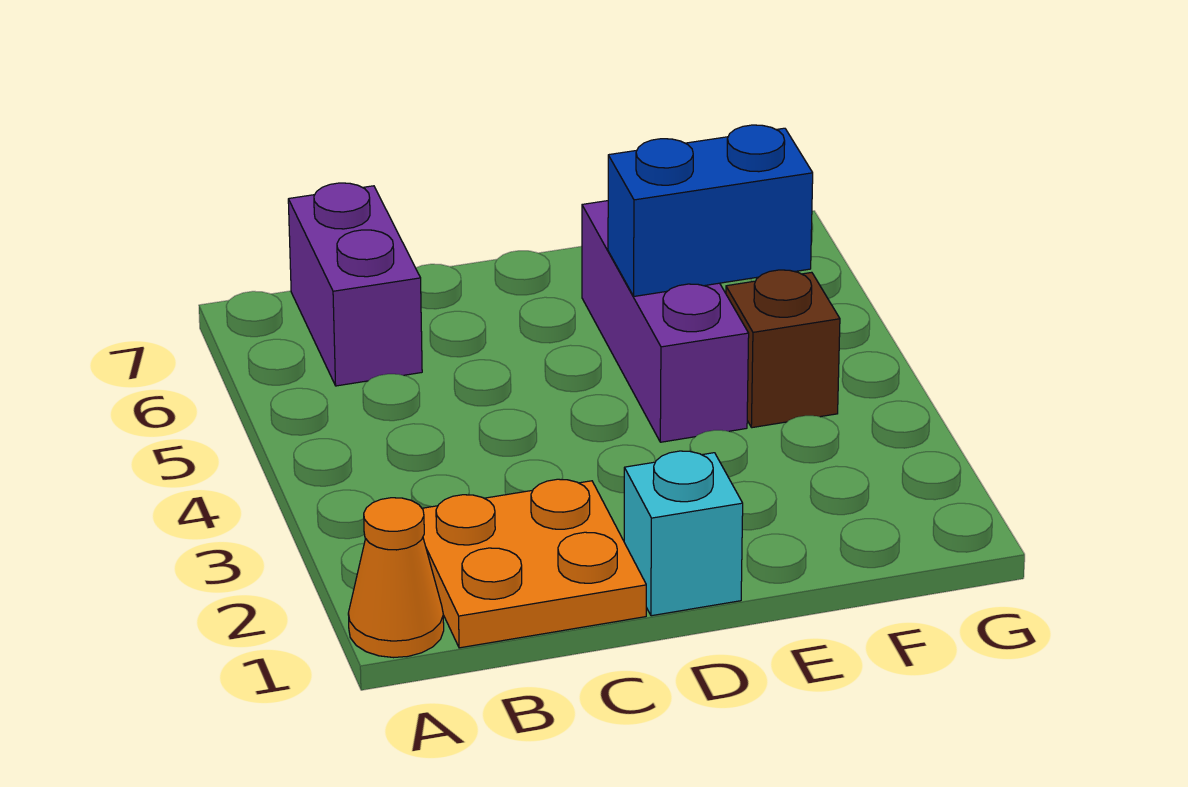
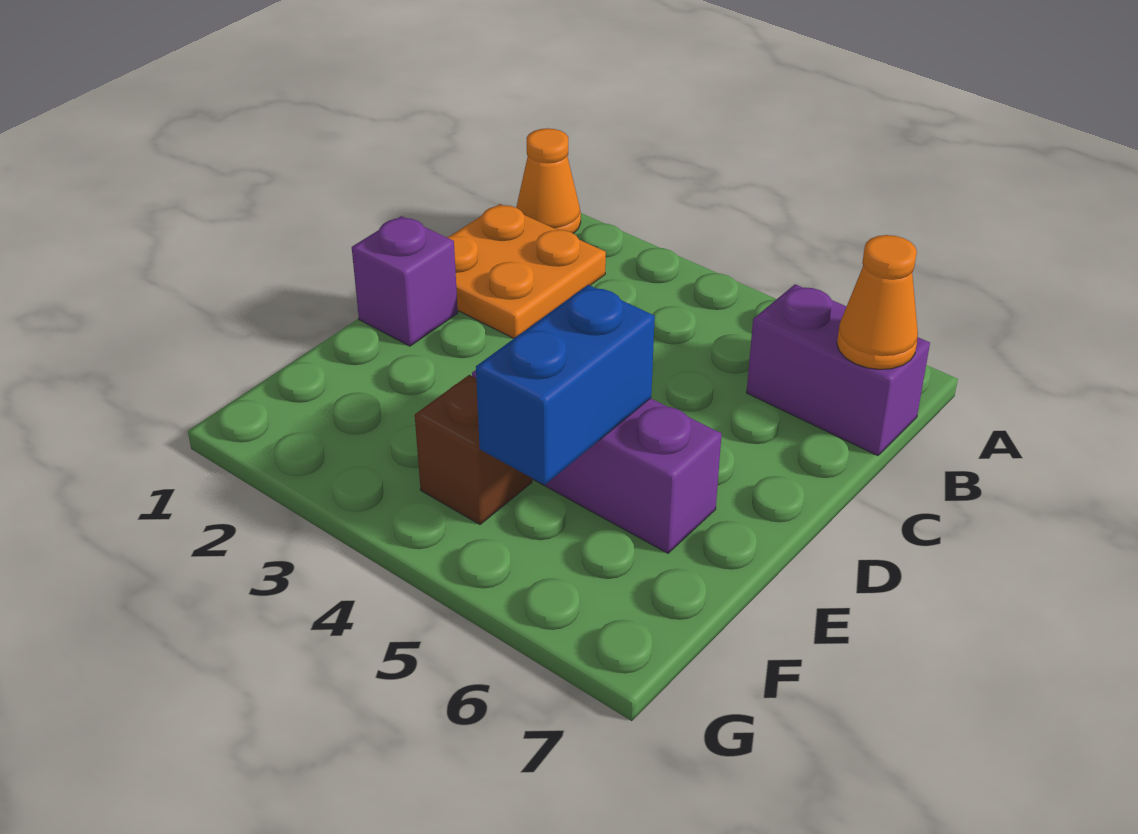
none -> orange 1x1 cone [837,235,918,370]
cyan 1x1 brick [624,451,743,616] -> purple 1x1 brick [352,216,458,346]

